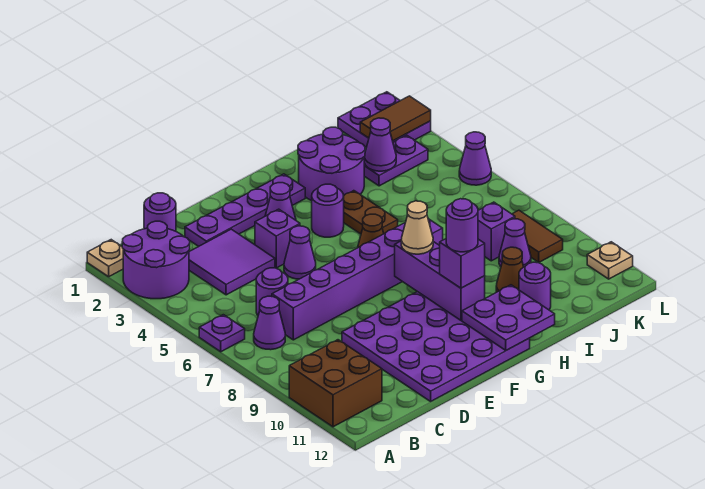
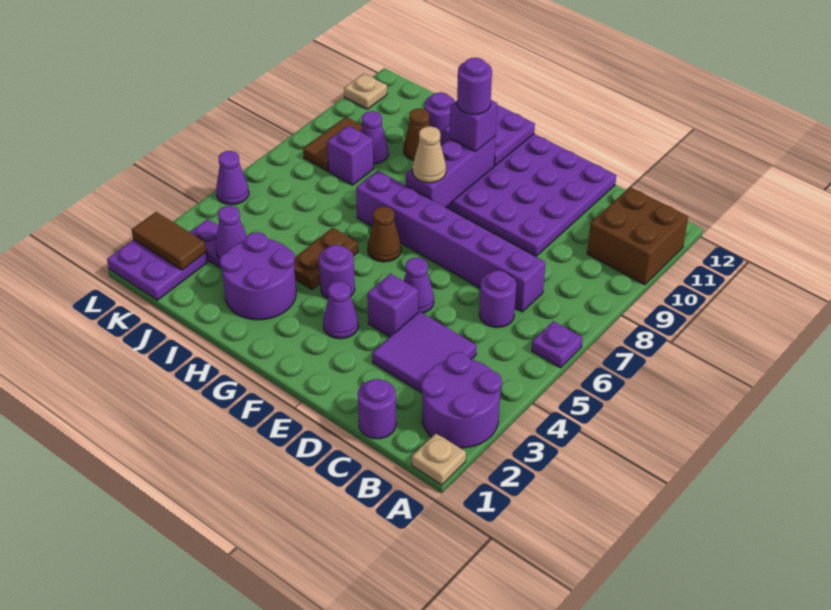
purple 1x1 cone [254,296,285,350] -> none
purple 1x4 plate [185,174,305,246] -> none

